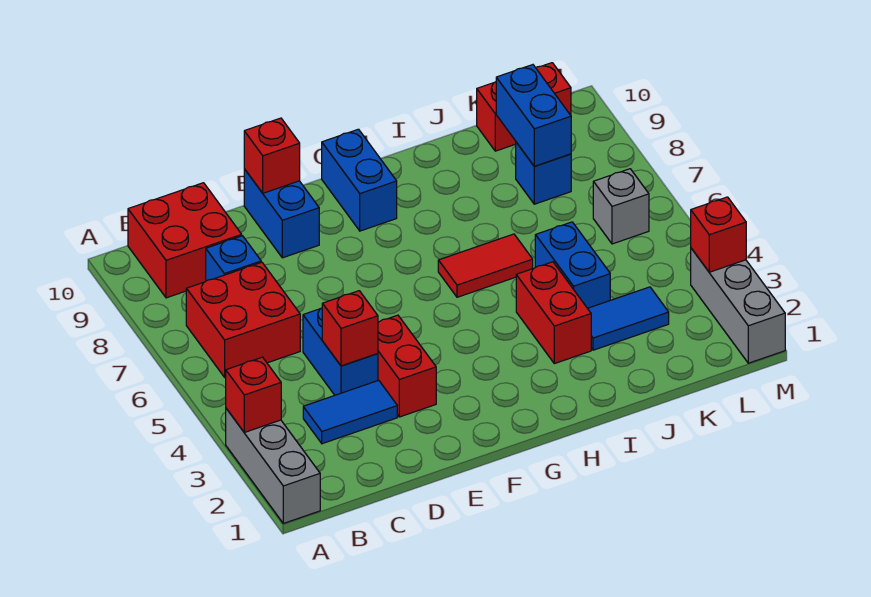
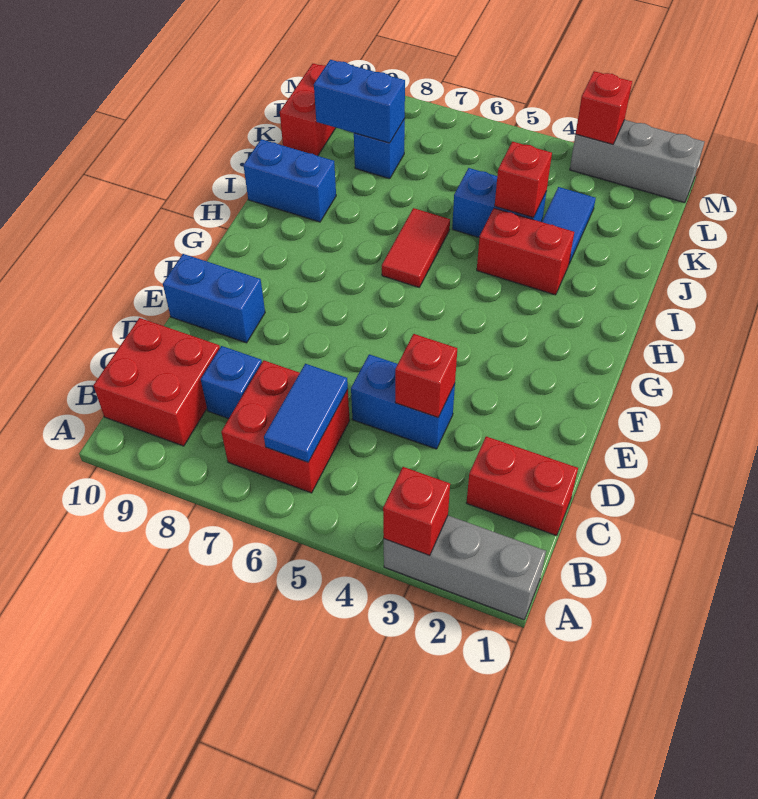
blue 1x2 tile [303,380,397,444] -> blue 1x2 tile moved to [264,364,348,462]
red 1x2 brick [378,315,436,417] -> red 1x2 brick moved to [466,436,578,536]
red 1x1 brick [244,118,300,193] -> red 1x1 brick moved to [495,142,552,218]
blue 1x2 brick [322,129,397,231] -> blue 1x2 brick moved to [243,139,336,222]
grey 1x1 brick [593,169,649,244] -> none

